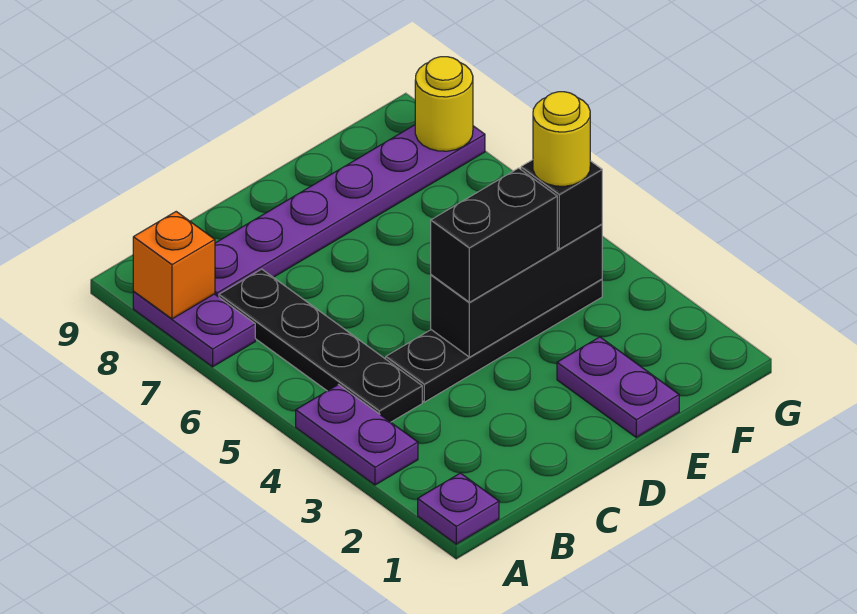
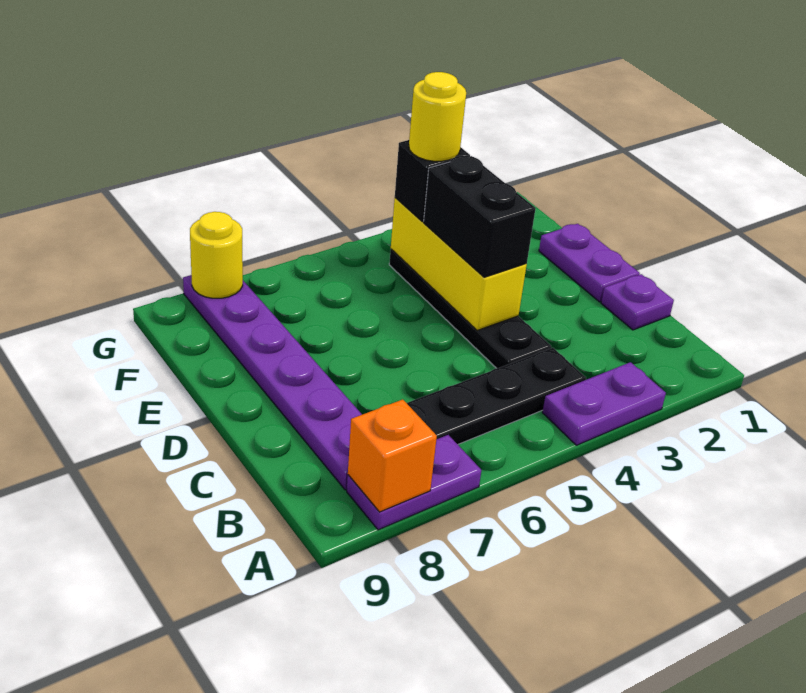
purple 1x1 plate [418,473,499,544] -> purple 1x1 plate moved to [601,274,674,330]
black 1x3 brick [431,224,602,357] -> yellow 1x3 brick [391,198,527,330]
purple 1x2 plate [557,337,679,437] -> purple 1x2 plate turned to [539,224,640,302]

